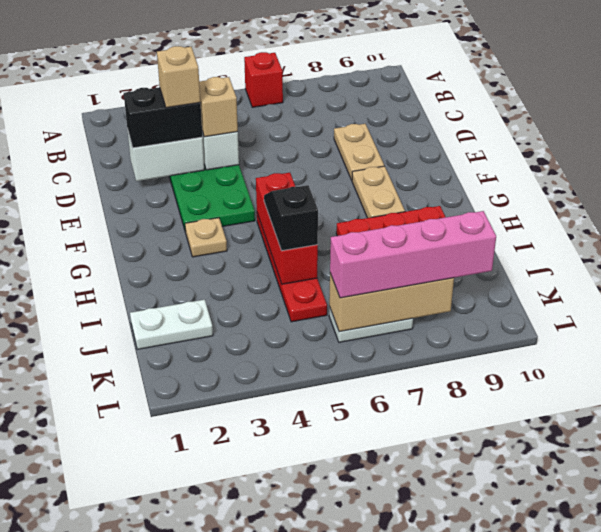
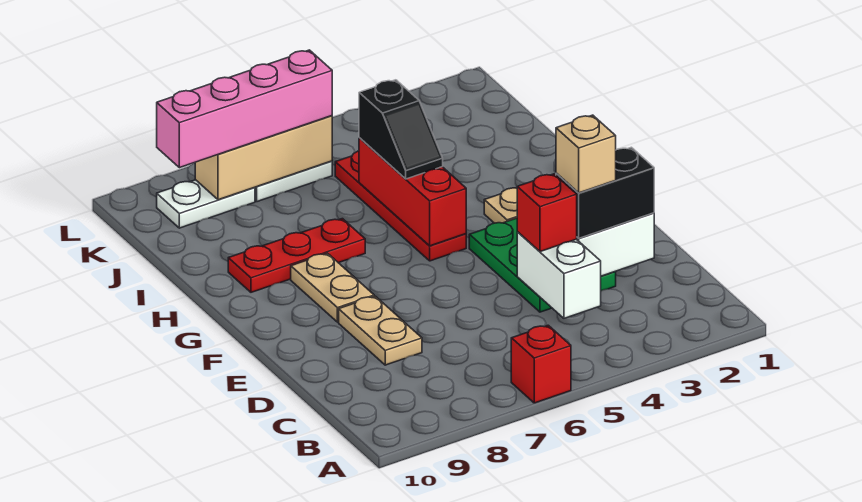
tan 1x1 brick [199,77,238,137] -> red 1x1 brick [517,174,577,252]
white 1x2 plate [130,300,213,349] -> white 1x2 plate moved to [157,180,255,228]

